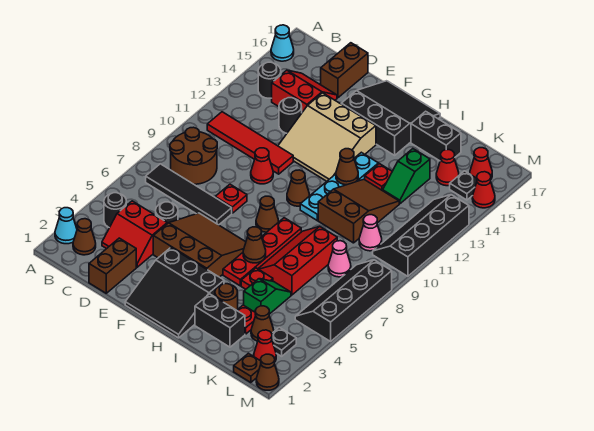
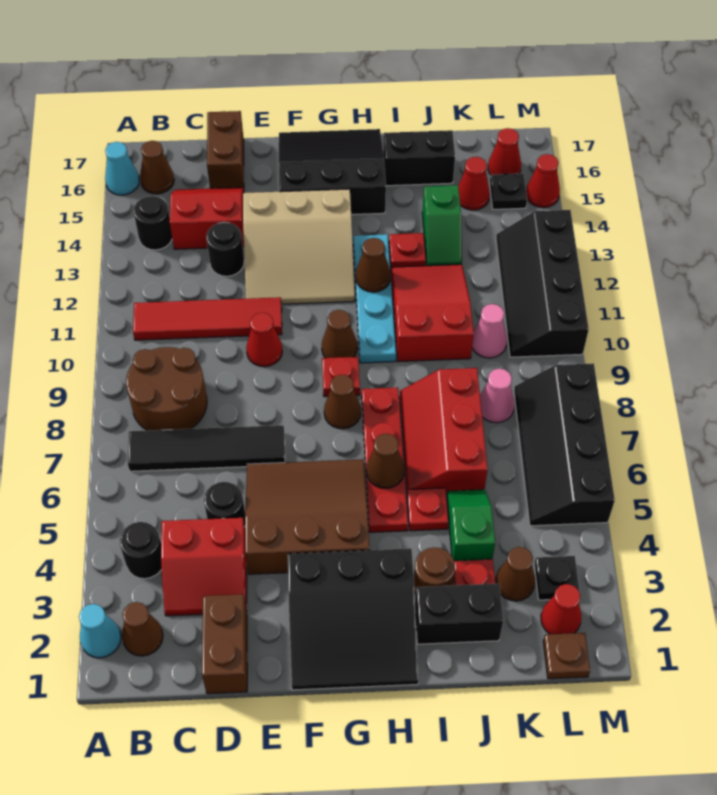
red 1x1 plate [215,184,247,213] -> red 1x1 plate moved to [322,357,360,397]
brown 2x3 slope [318,179,399,243] -> red 2x3 slope [391,264,474,362]
brown 1x1 cone [256,354,279,390] -> brown 1x1 cone moved to [140,141,174,194]

